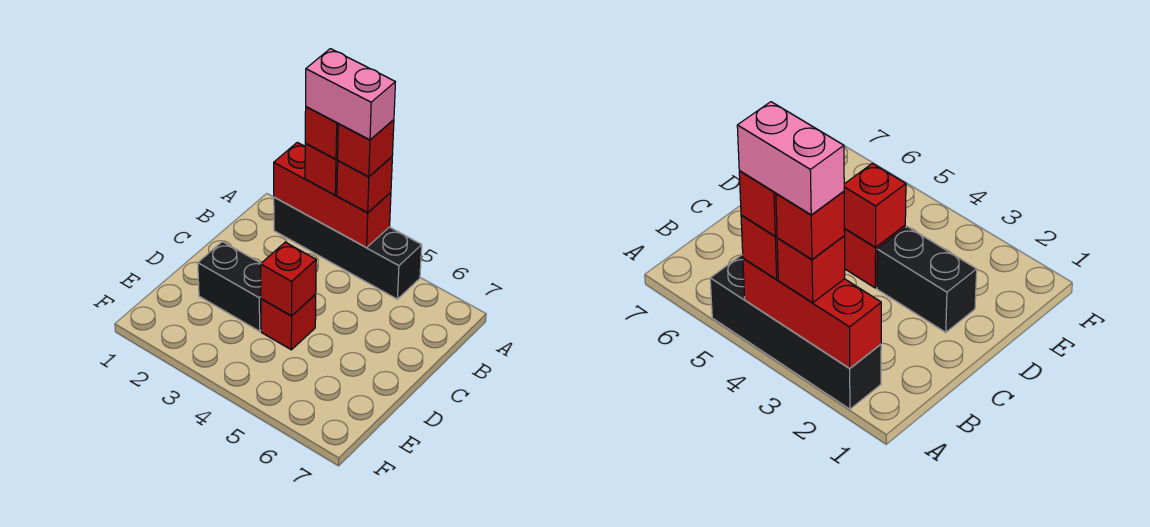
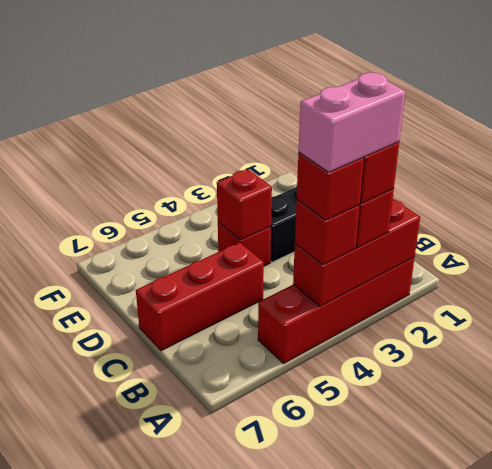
black 1x4 brick [274,197,422,299] -> red 1x4 brick [258,257,415,363]
none -> red 1x3 brick [136,242,264,351]

